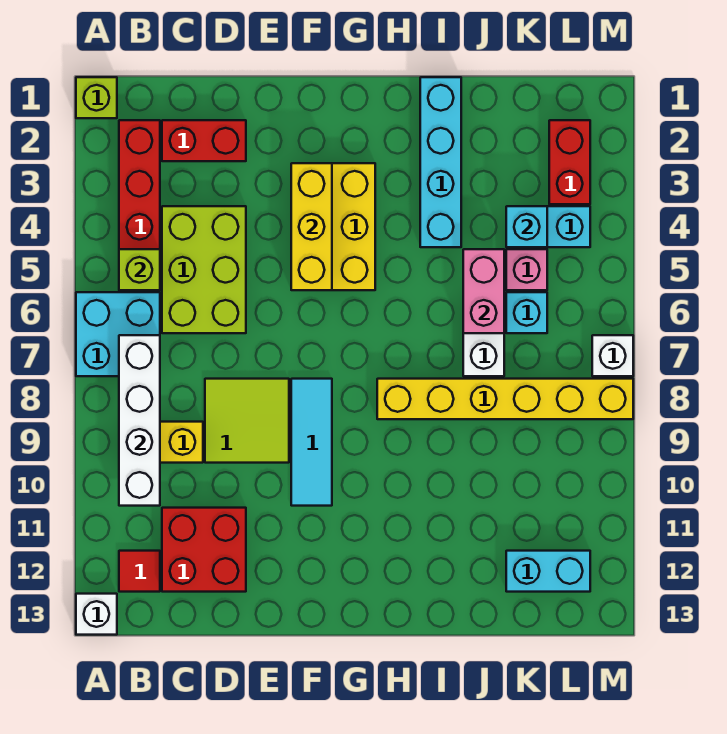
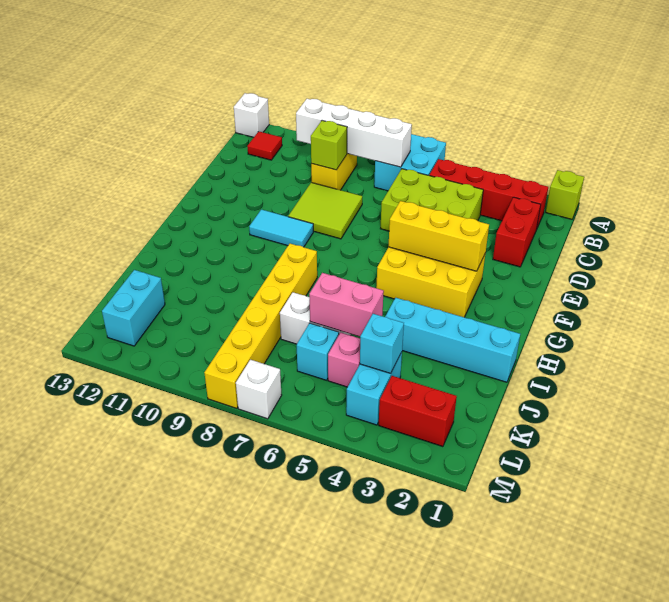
lime 1x1 brick [119,249,160,290] -> lime 1x1 brick moved to [311,121,347,170]
red 2x2 brick [162,508,246,592] -> none
cyan 1x3 tile [291,379,332,506] -> cyan 1x2 tile [249,209,313,247]

